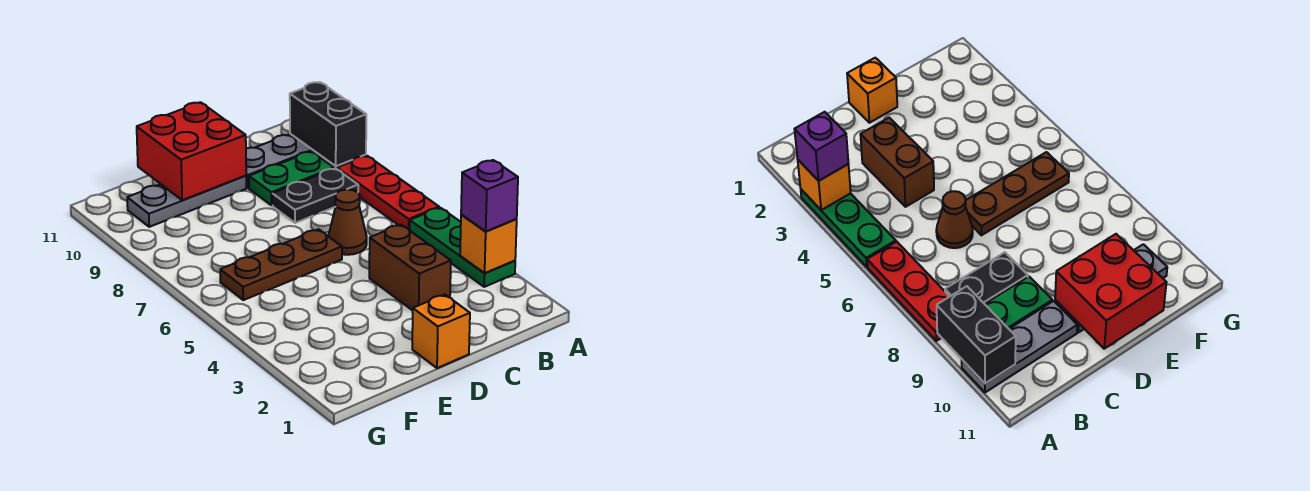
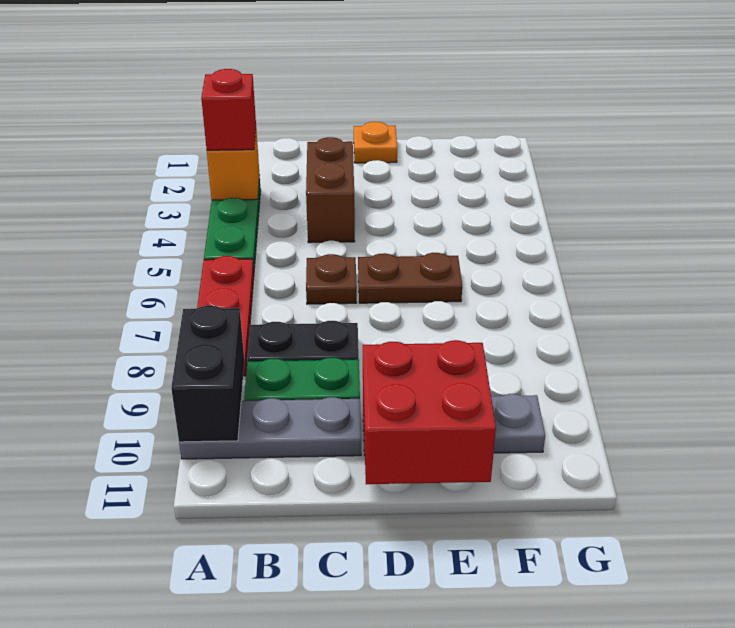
purple 1x1 brick [461,160,518,231] -> red 1x1 brick [201,69,256,150]
brown 1x1 cone [328,189,367,255] -> brown 1x1 plate [306,254,357,304]
orange 1x1 brick [412,295,470,368] -> orange 1x1 plate [354,122,397,163]
brown 1x3 plate [220,229,342,300] -> brown 1x2 plate [358,253,462,303]

